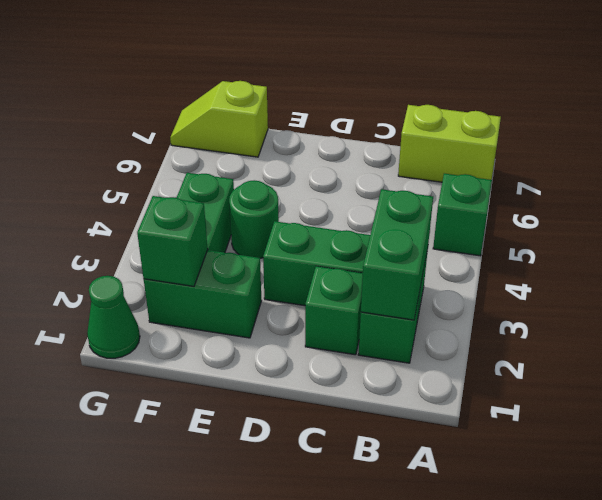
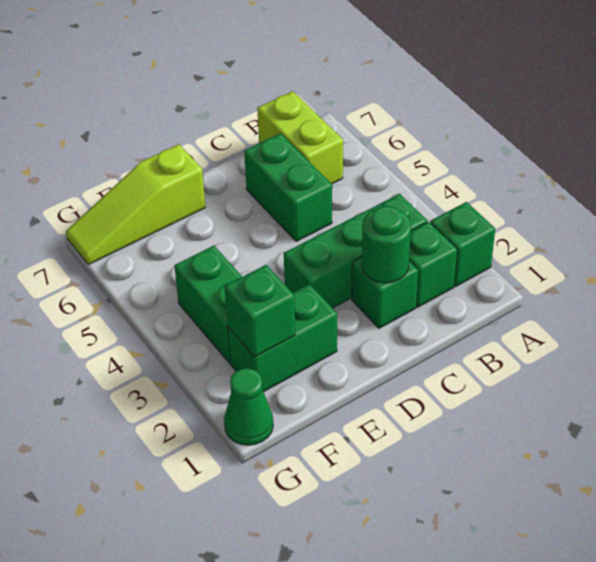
green 1x1 brick [433,174,492,256] -> green 1x1 brick moved to [430,202,495,286]
lime 1x2 brick [398,105,501,182] -> lime 1x2 brick turned to [257,91,343,184]
green 1x2 brick [361,189,433,320] -> green 1x2 brick moved to [244,134,332,242]
green 1x1 round brick [229,180,279,258] -> green 1x1 round brick moved to [362,206,411,283]
lime 1x2 slope [170,81,268,157] -> lime 1x3 slope [66,144,205,265]

